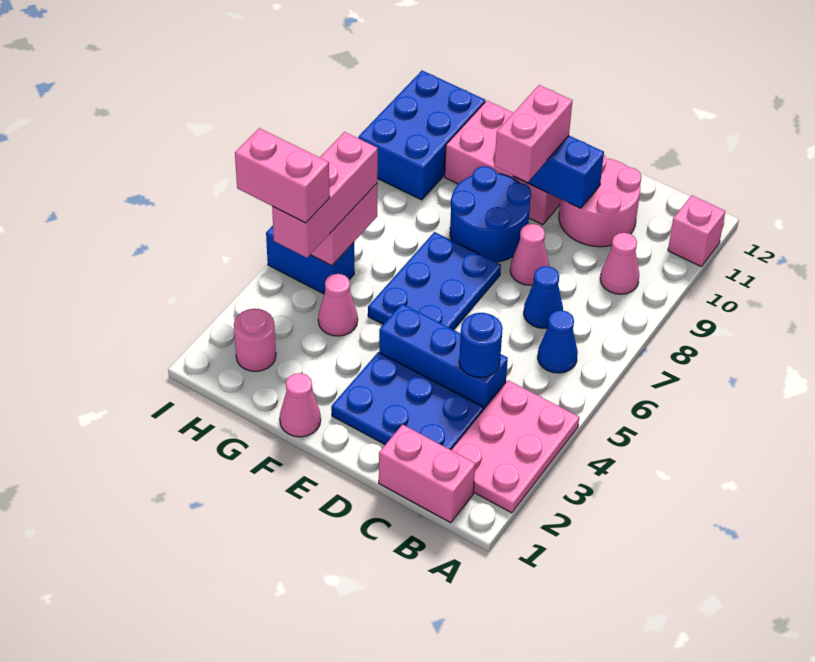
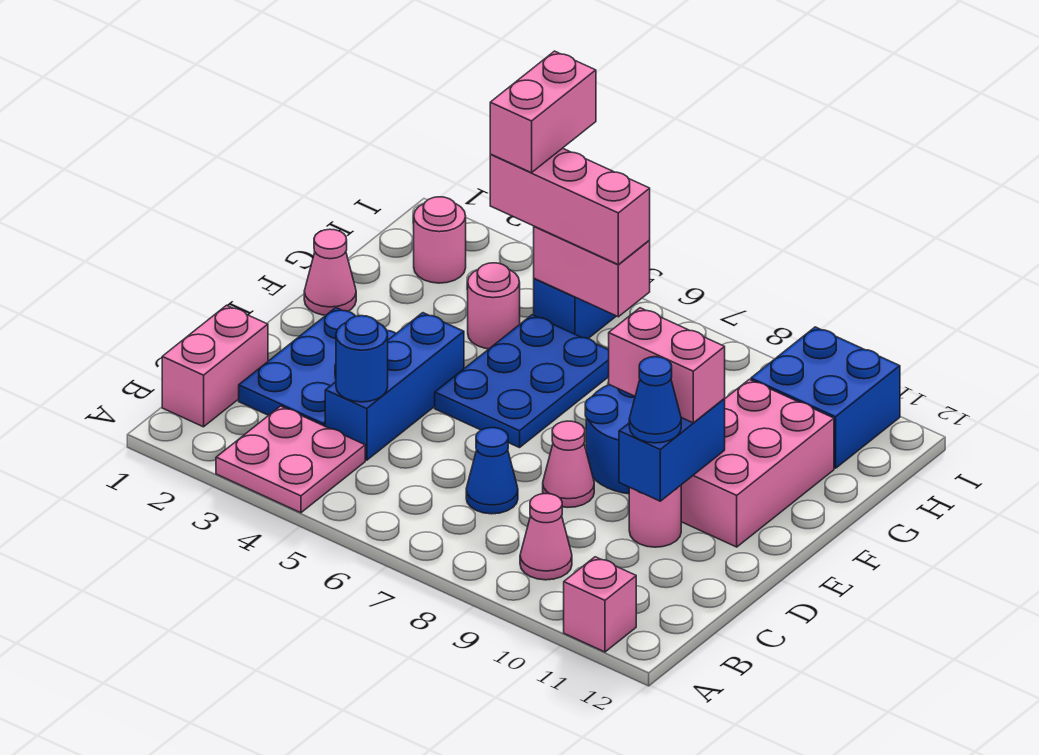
pink 2x3 plate [451,380,579,513] -> pink 2x2 plate [216,406,365,513]
blue 1x1 cone [538,310,578,373] -> blue 1x1 cone moved to [629,357,681,443]
pink 2x2 round brick [559,155,642,247] -> pink 1x1 round brick [629,485,681,547]
blue 2x3 plate [368,232,501,330] -> blue 2x3 plate turned to [435,315,609,448]
pink 1x1 cone [318,274,358,336] -> pink 1x1 round brick [468,263,520,349]
blue 2x3 brick [358,71,485,200] -> blue 2x2 brick [751,327,900,468]

